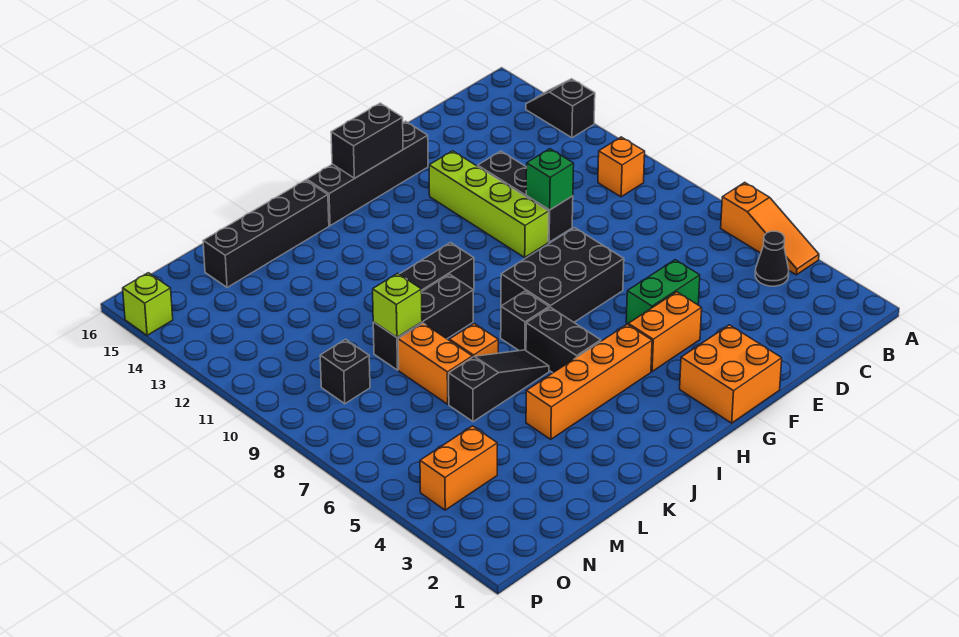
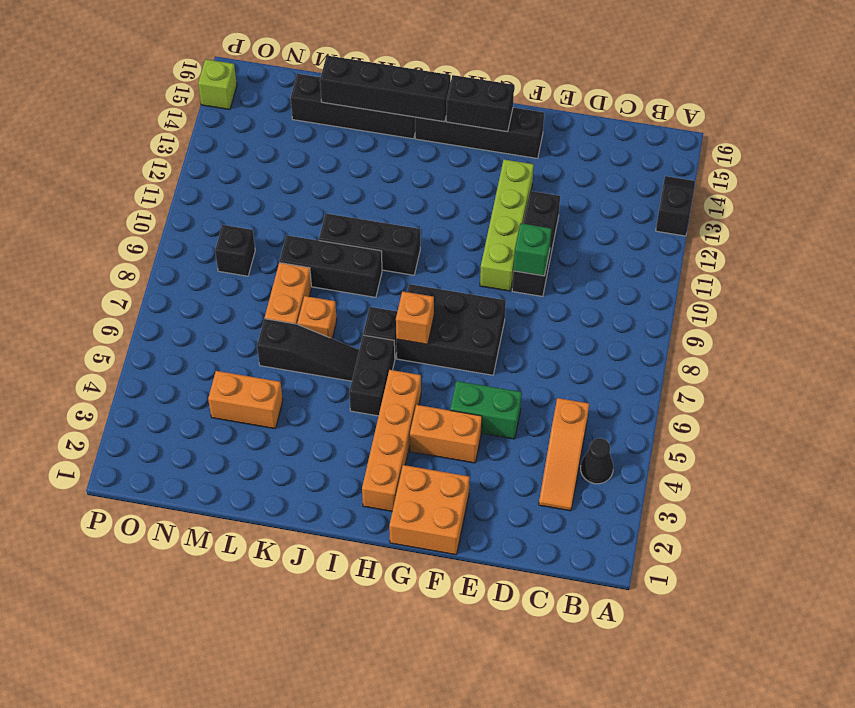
orange 1x3 slope [721,182,819,275] -> orange 1x3 slope moved to [539,398,589,511]
orange 1x1 brick [598,137,645,197] -> orange 1x1 brick moved to [396,291,434,344]
orange 1x4 brick [526,324,652,439] -> orange 1x4 brick turned to [362,370,421,511]
none -> black 1x4 brick [320,56,451,122]
lime 1x1 brick [373,273,422,337] -> none
orange 1x2 brick [420,426,497,510] -> orange 1x2 brick moved to [208,371,283,429]

